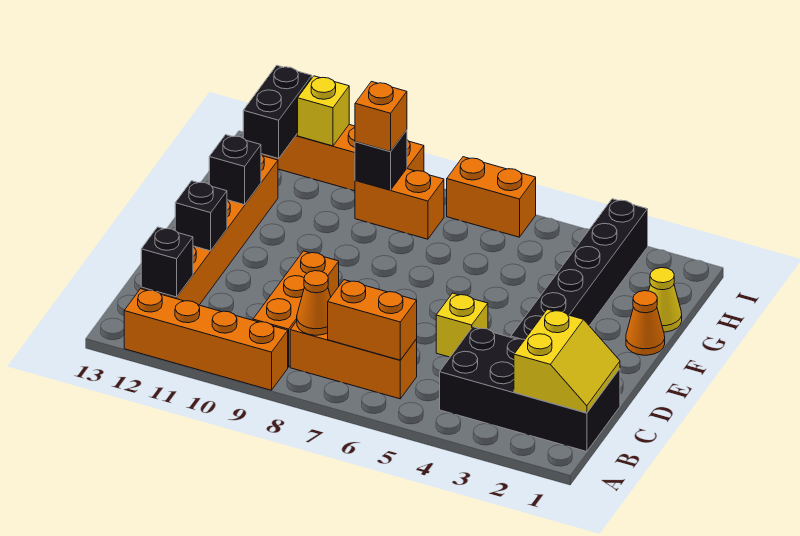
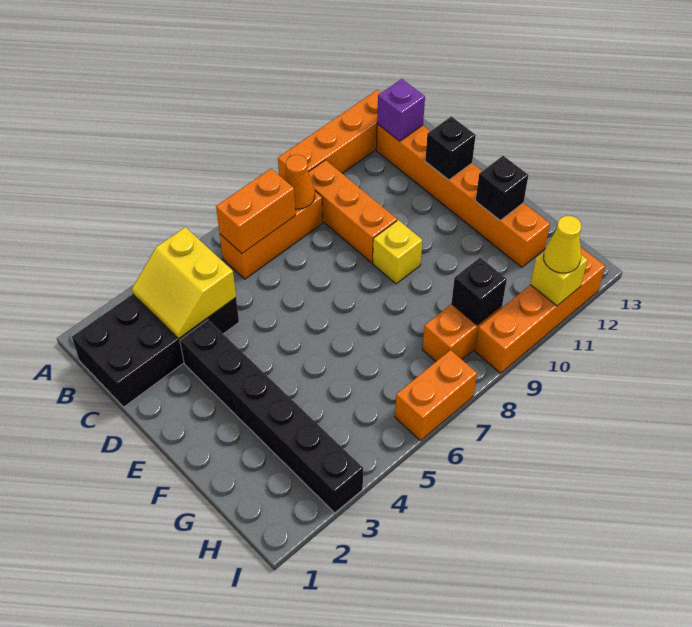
yellow 2x2 slope [514,309,620,413] -> yellow 2x2 slope moved to [132,227,236,338]
black 1x1 brick [141,227,193,297] -> purple 1x1 brick [377,79,425,141]
yellow 1x1 brick [436,293,488,357] -> yellow 1x1 brick moved to [373,220,422,284]
orange 1x1 cone [626,291,665,355] -> none
yellow 1x1 cone [649,268,682,332] -> yellow 1x1 cone moved to [544,216,581,273]
orange 1x1 brick [355,82,407,151] -> none
black 1x2 brick [243,65,312,158] -> none

